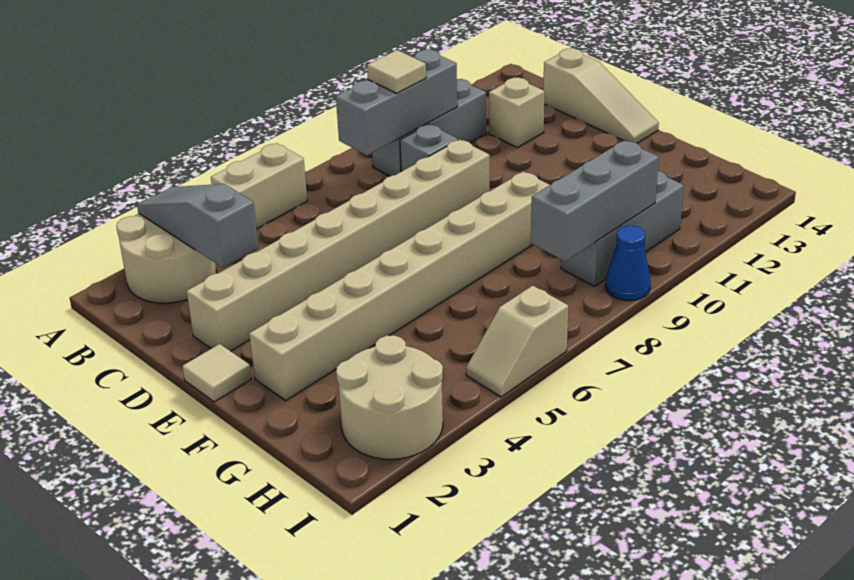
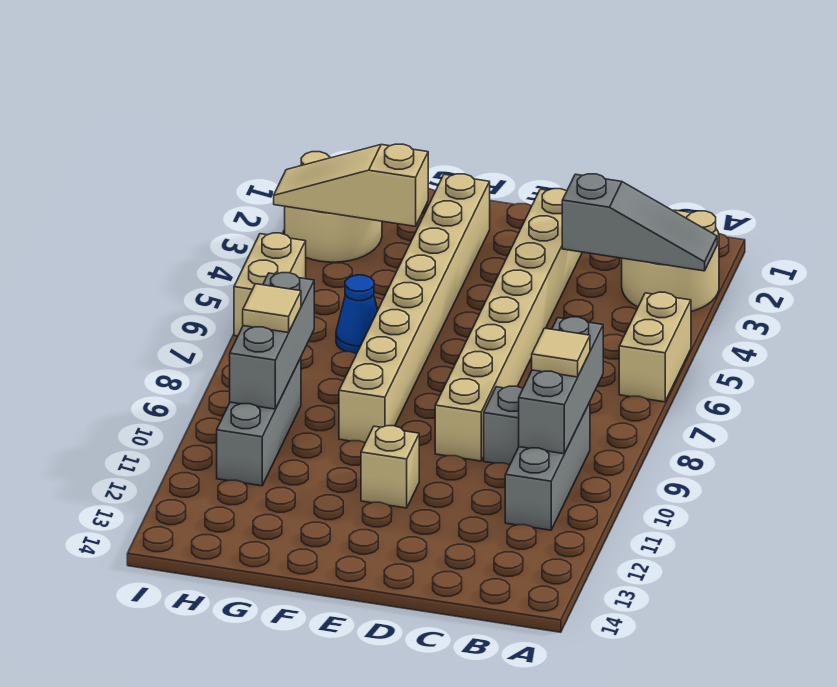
tan 1x1 brick [489,78,544,148] -> tan 1x1 brick moved to [361,426,419,508]
tan 1x3 slope [543,48,659,143] -> tan 1x3 slope moved to [274,144,428,226]
tan 1x1 tile [182,344,251,402] -> tan 1x1 tile moved to [243,284,301,333]
tan 1x2 slope [466,286,568,397] -> tan 1x2 brick [234,233,306,336]
blue 1x1 cone [605,226,651,301] -> blue 1x1 cone moved to [336,275,378,354]

